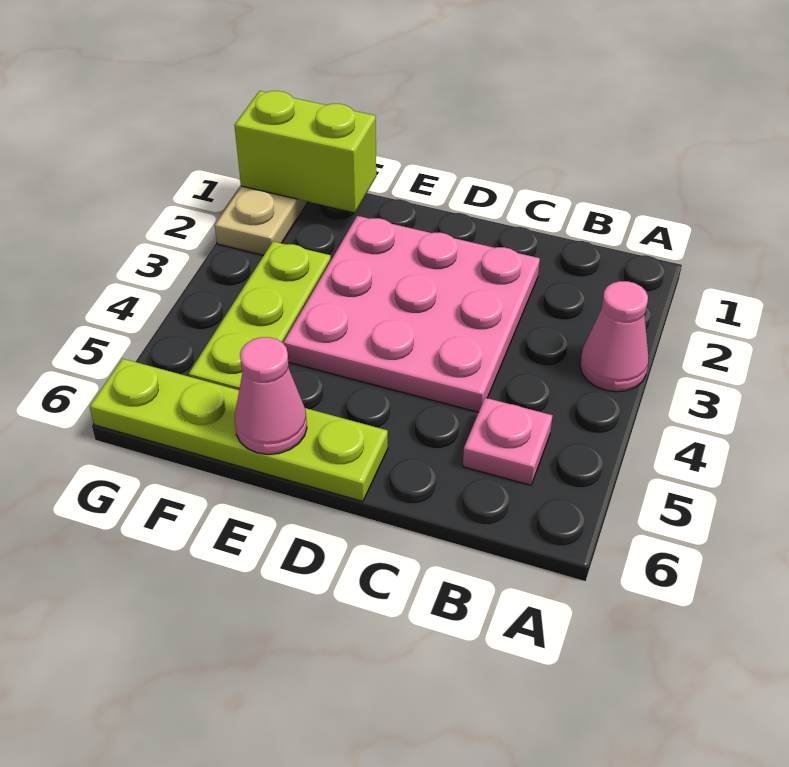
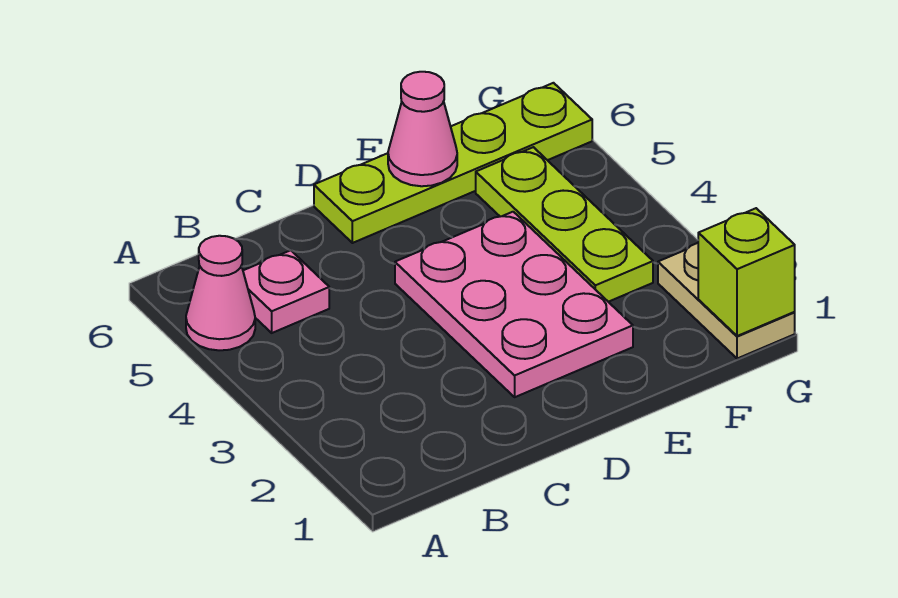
pink 1x1 cone [580,281,649,392] -> pink 1x1 cone moved to [186,236,255,350]
pink 3x3 plate [283,216,540,412] -> pink 2x3 plate [395,212,633,397]
lime 1x2 brick [234,91,376,212] -> lime 1x1 brick [698,208,795,336]

